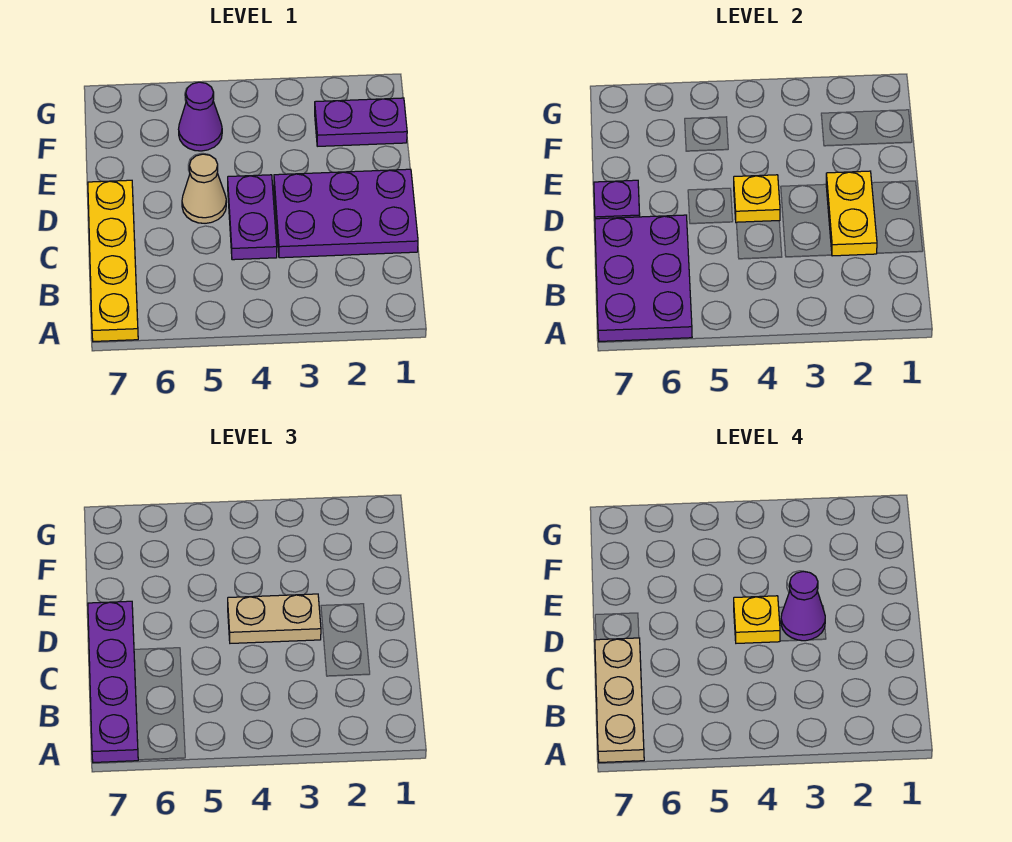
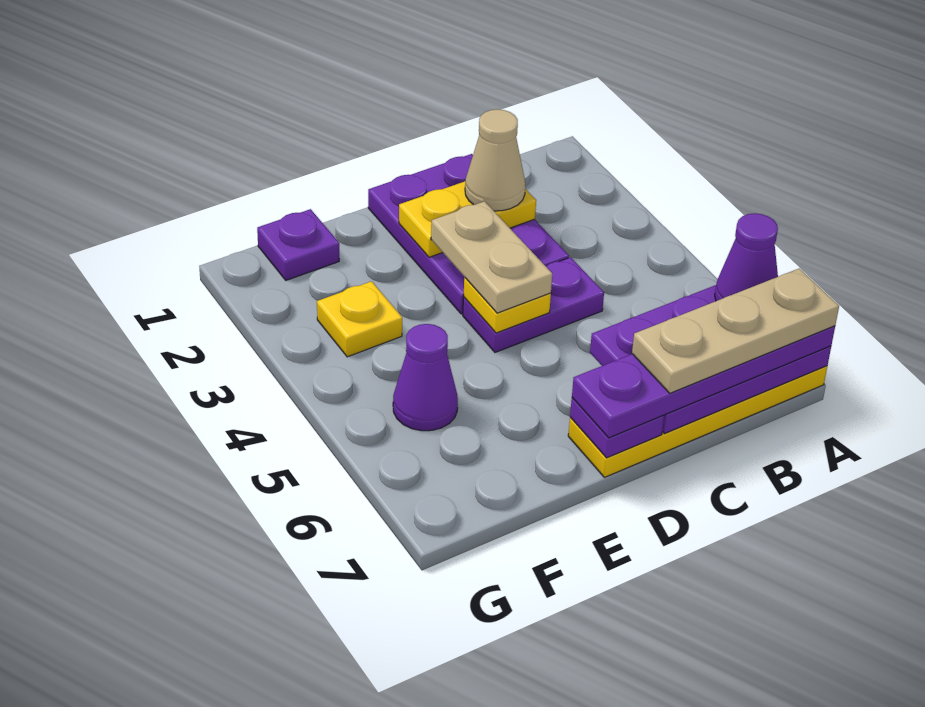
purple 1x1 cone [781,571,825,641] -> purple 1x1 cone moved to [715,213,778,301]
yellow 1x1 plate [734,596,780,643] -> yellow 1x1 plate moved to [317,281,402,357]
tan 1x1 cone [182,154,226,223] -> tan 1x1 cone moved to [465,109,525,211]
purple 1x2 plate [315,98,407,146] -> purple 1x1 plate [257,209,339,280]

